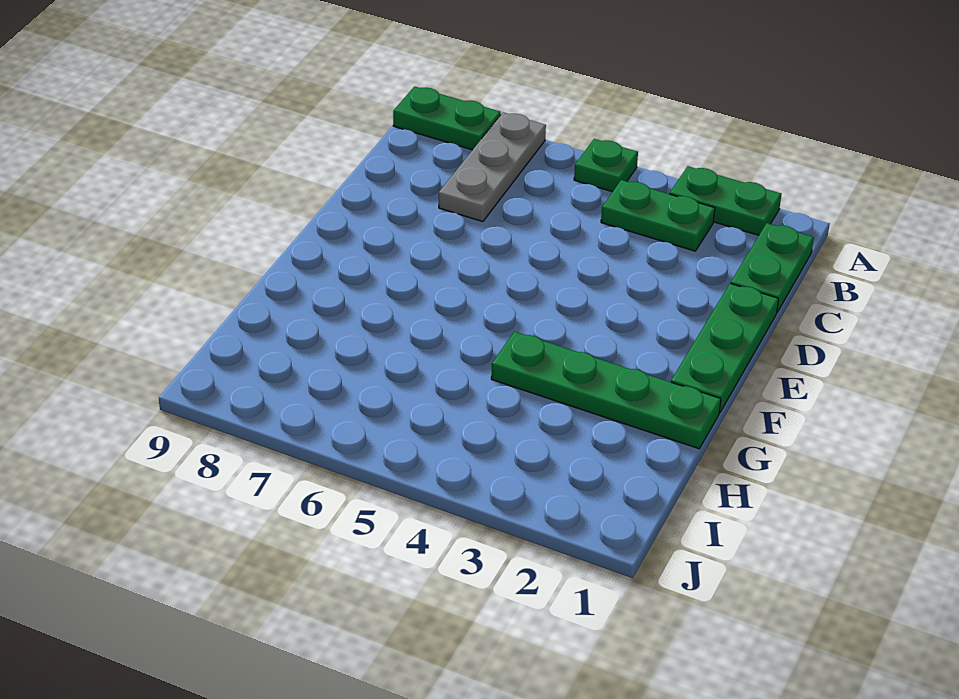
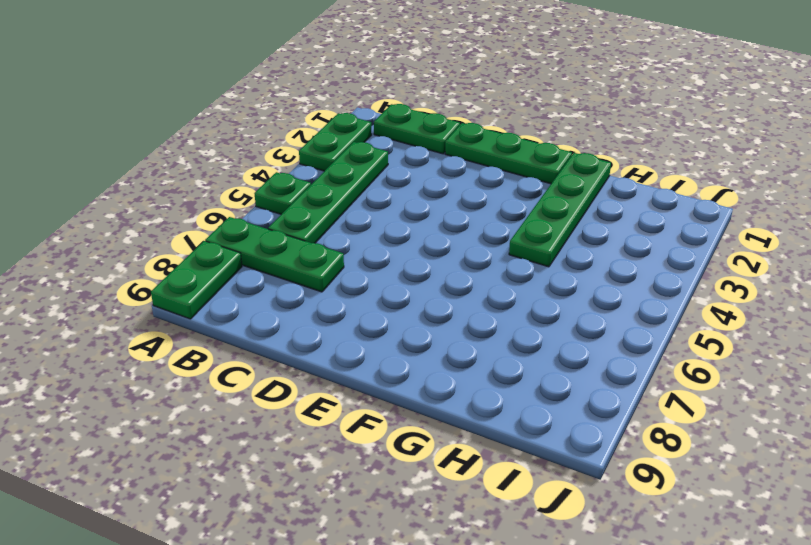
grey 1x3 plate [439,112,546,222] -> green 1x3 plate [205,217,344,292]
green 1x2 plate [601,180,715,251] -> green 1x4 plate [268,142,388,243]

